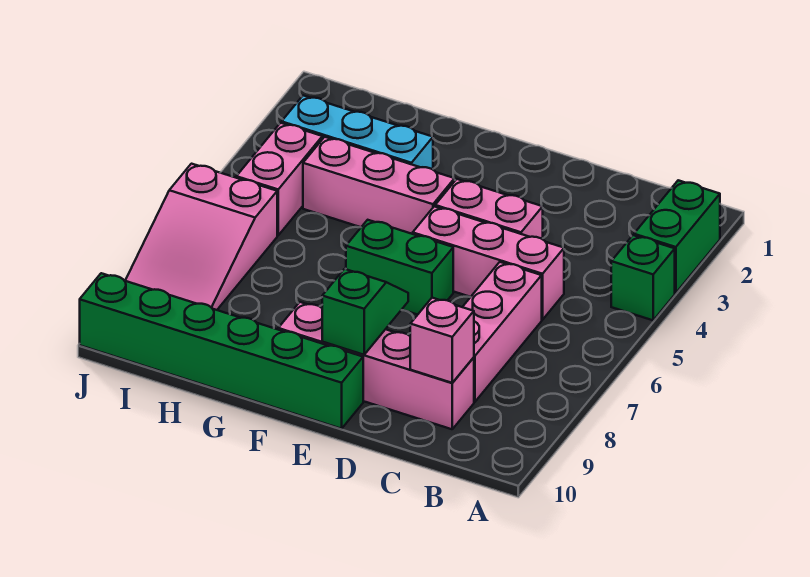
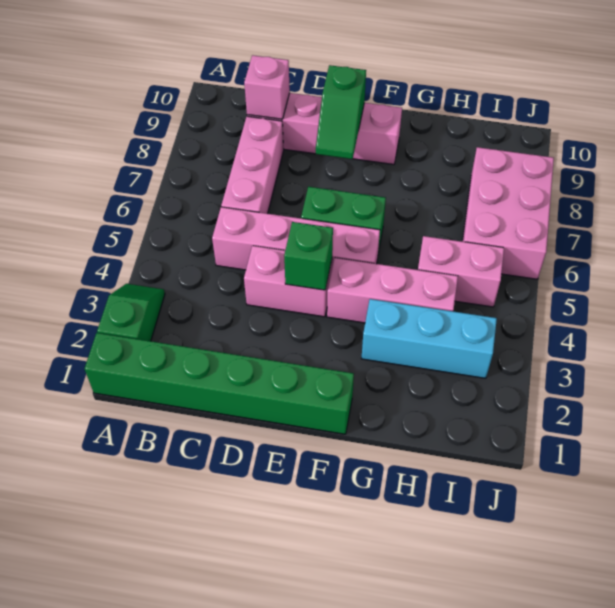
green 1x2 brick [634,180,720,293] -> green 1x2 slope [97,284,165,341]
green 1x1 brick [611,235,675,320] -> green 1x1 brick moved to [284,222,333,290]
pink 1x3 brick [413,206,564,320] -> pink 1x4 brick [212,207,380,270]
green 1x6 brick [80,273,363,429] -> green 1x6 brick moved to [84,333,354,434]
pink 1x2 brick [236,123,322,235] -> pink 1x2 brick turned to [418,236,504,307]
pink 2x3 slope [125,164,277,310] -> pink 2x3 brick [463,147,554,279]

